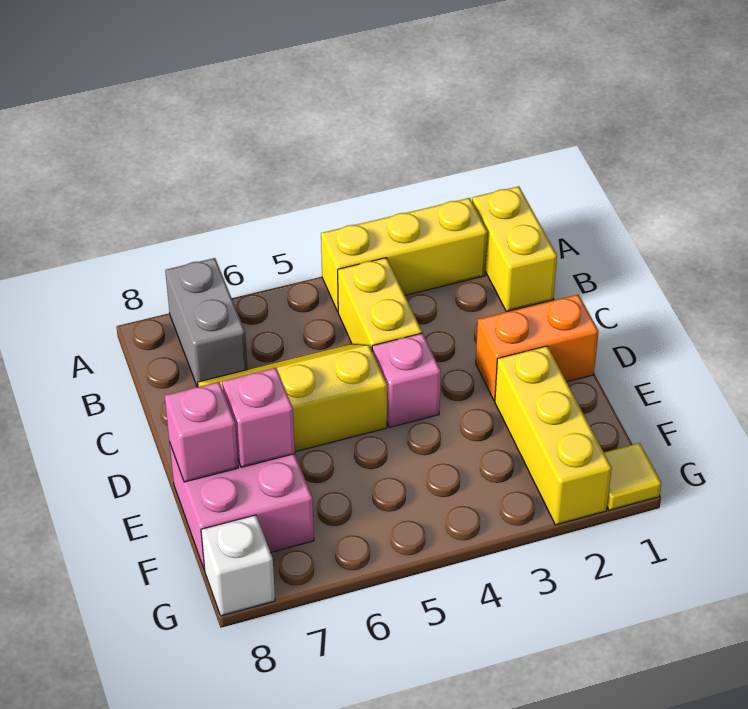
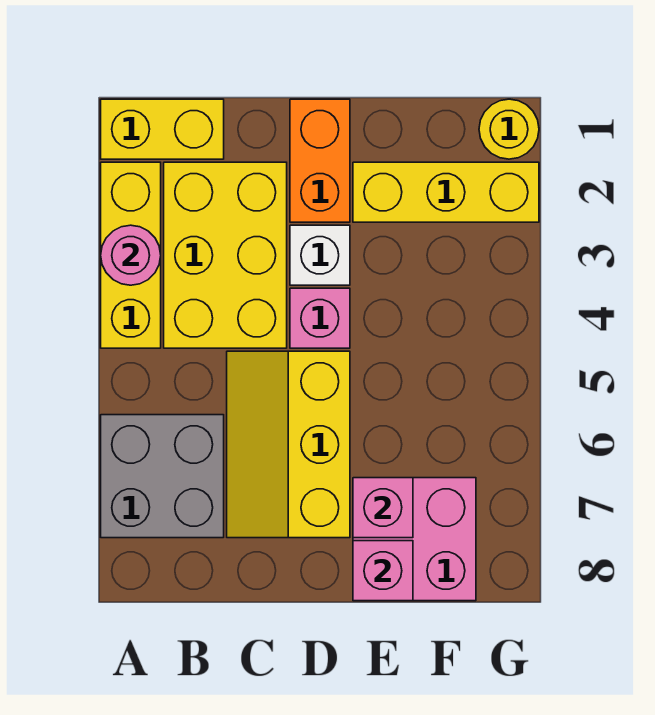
none -> pink 1x1 round brick [101,225,161,285]
grey 1x2 brick [165,258,247,387] -> grey 2x2 brick [101,415,224,538]
yellow 1x2 brick [338,258,422,350] -> yellow 2x3 brick [164,162,287,348]
yellow 1x1 tile [604,443,661,510] -> yellow 1x1 round brick [479,99,539,159]
white 1x1 brick [201,515,275,616] -> white 1x1 brick moved to [290,225,350,285]

